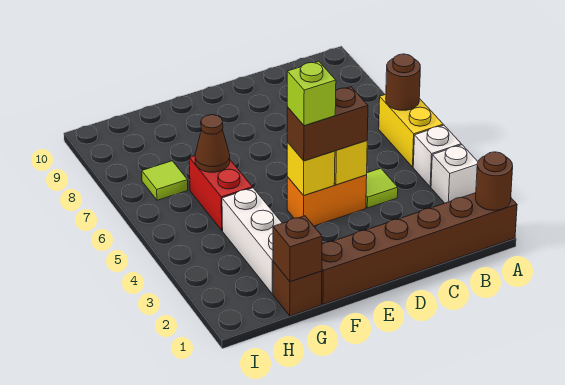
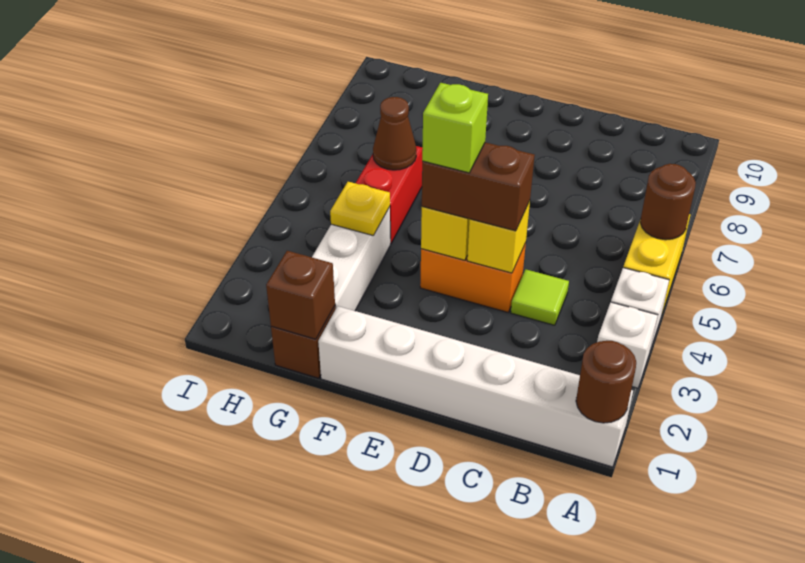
brown 1x6 brick [322,193,517,304] -> white 1x6 brick [318,306,633,467]
none -> yellow 1x1 plate [330,182,390,235]
lime 1x1 tile [142,161,188,200] -> none

